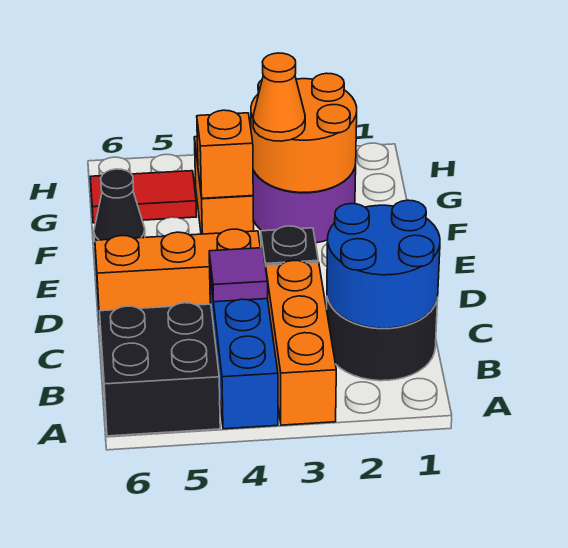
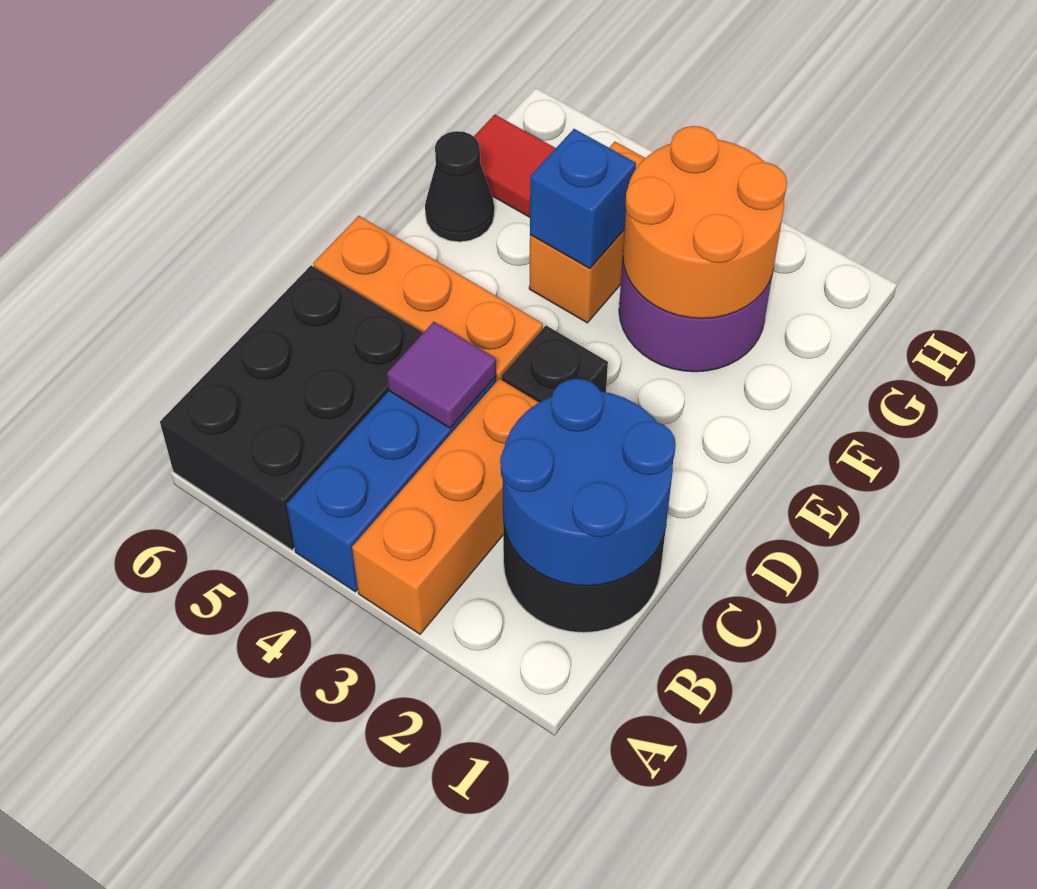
black 2x2 brick [100,303,220,436] -> black 2x3 brick [160,266,423,550]
orange 1x1 cone [253,53,305,141] -> none
orange 1x1 brick [197,110,253,198] -> blue 1x1 brick [530,129,636,269]

